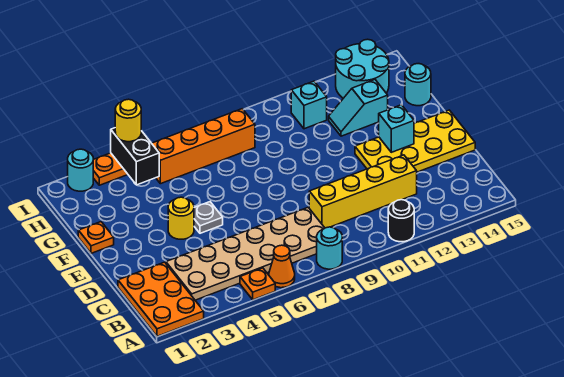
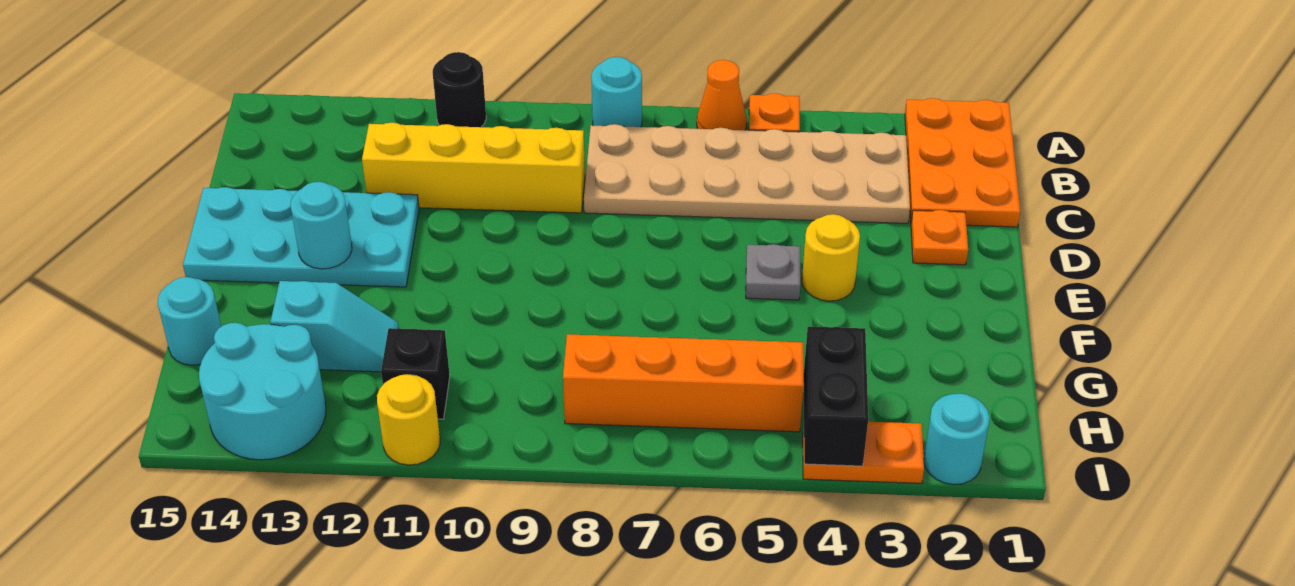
yellow 2x4 plate [355,110,475,172] -> cyan 2x4 plate [183,187,419,287]
cyan 1x1 brick [379,105,414,152] -> cyan 1x1 round brick [291,182,352,269]
orange 1x1 plate [78,222,114,253] -> orange 1x1 plate moved to [911,210,968,265]
cyan 1x1 brick [291,81,327,129] -> black 1x1 brick [381,328,450,419]
yellow 1x1 round brick [115,99,141,142] -> yellow 1x1 round brick moved to [377,374,440,465]

